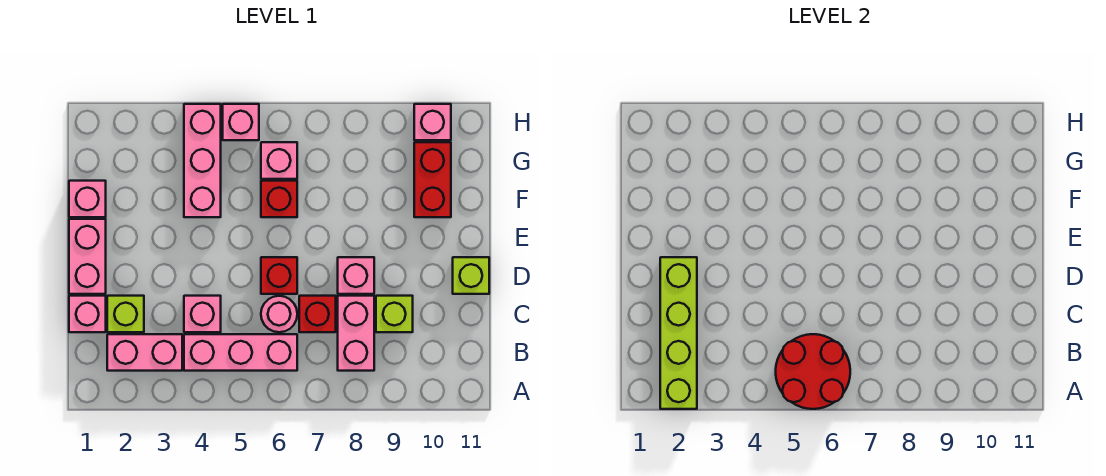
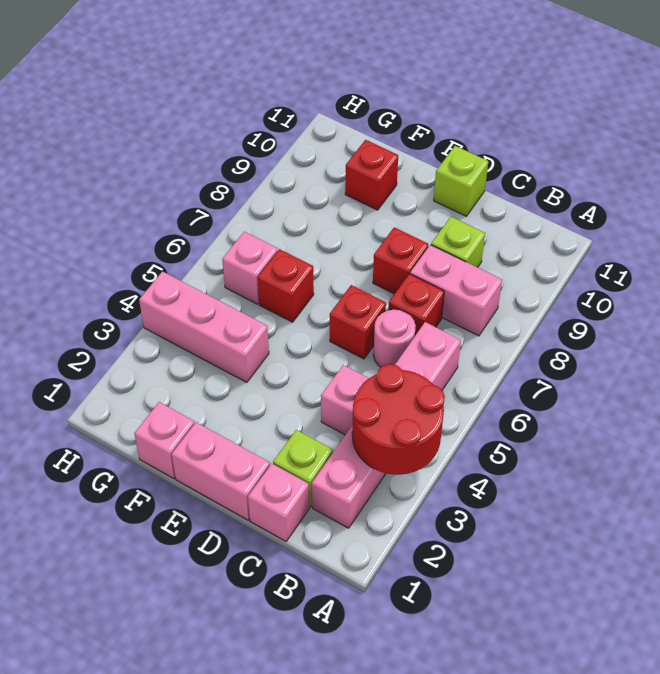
lime 1x4 brick [660,257,697,409] -> none
red 2x2 round brick [776,334,850,409] -> red 2x2 round brick moved to [352,364,445,475]
pink 1x1 brick [338,257,374,294] -> red 1x1 brick [373,227,428,294]
red 1x2 brick [414,142,451,217] -> red 1x1 brick [345,140,398,210]
pink 1x1 brick [223,104,259,140] -> none
pink 1x1 brick [414,104,451,140] -> none

